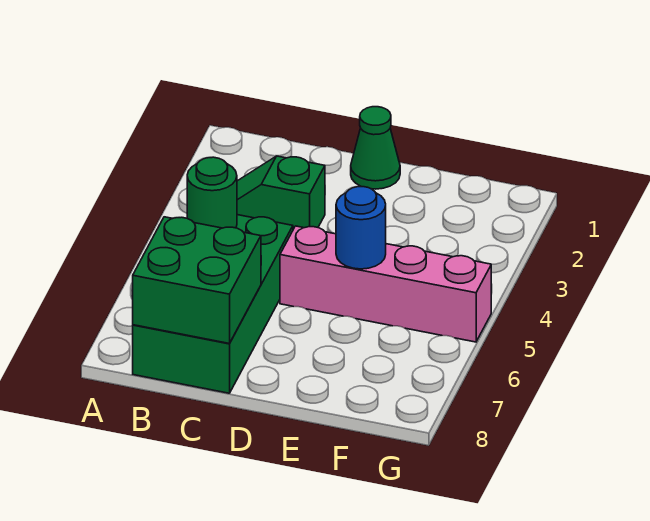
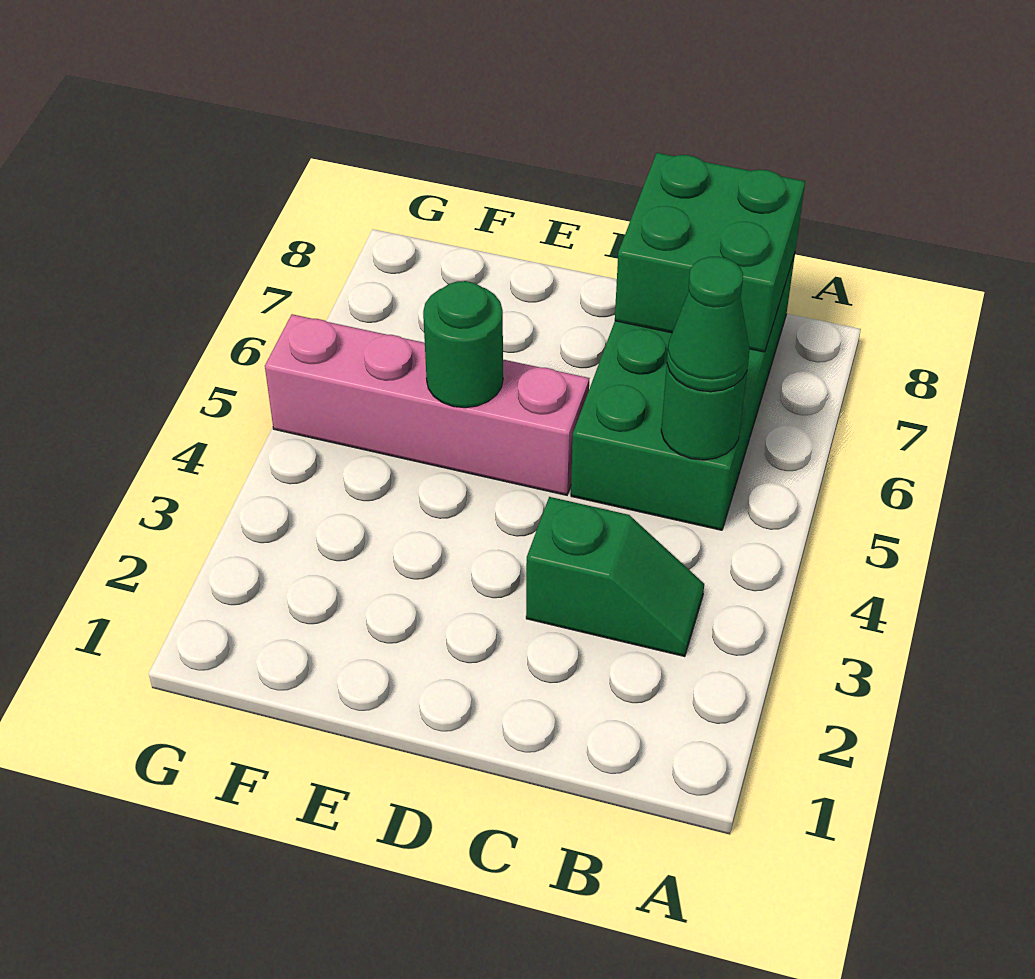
green 1x1 cone [351,107,400,189] -> green 1x1 cone moved to [667,257,749,392]
blue 1x1 round brick [336,187,386,269] -> green 1x1 round brick [423,281,503,408]

